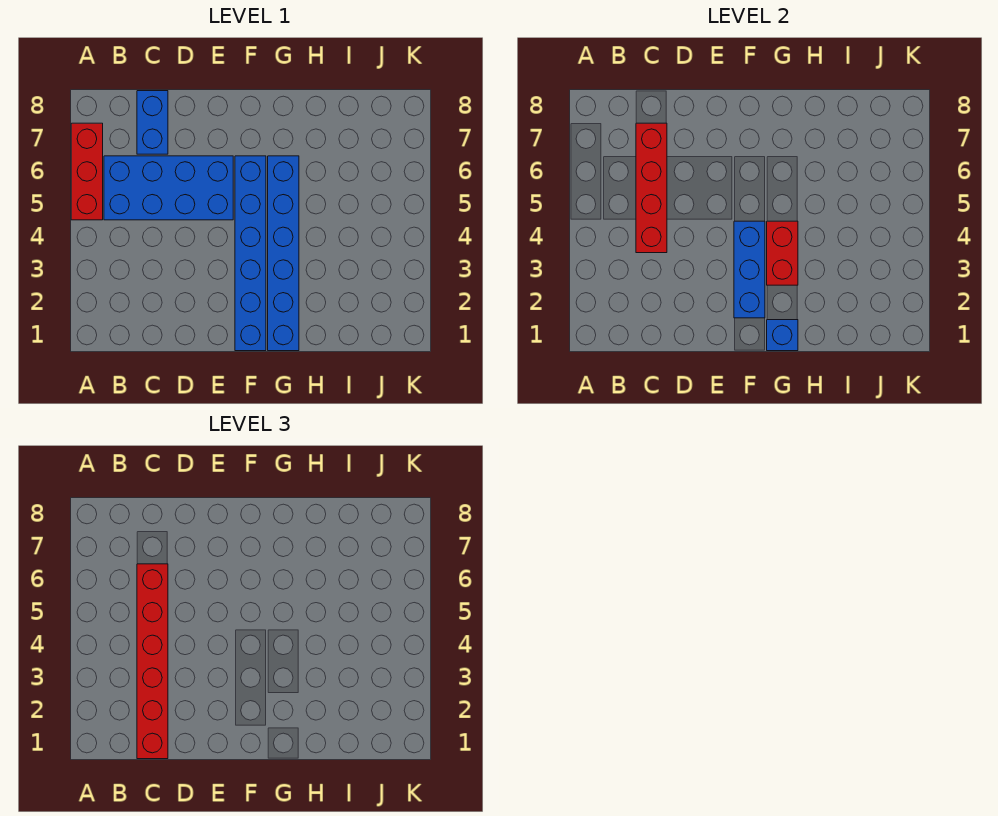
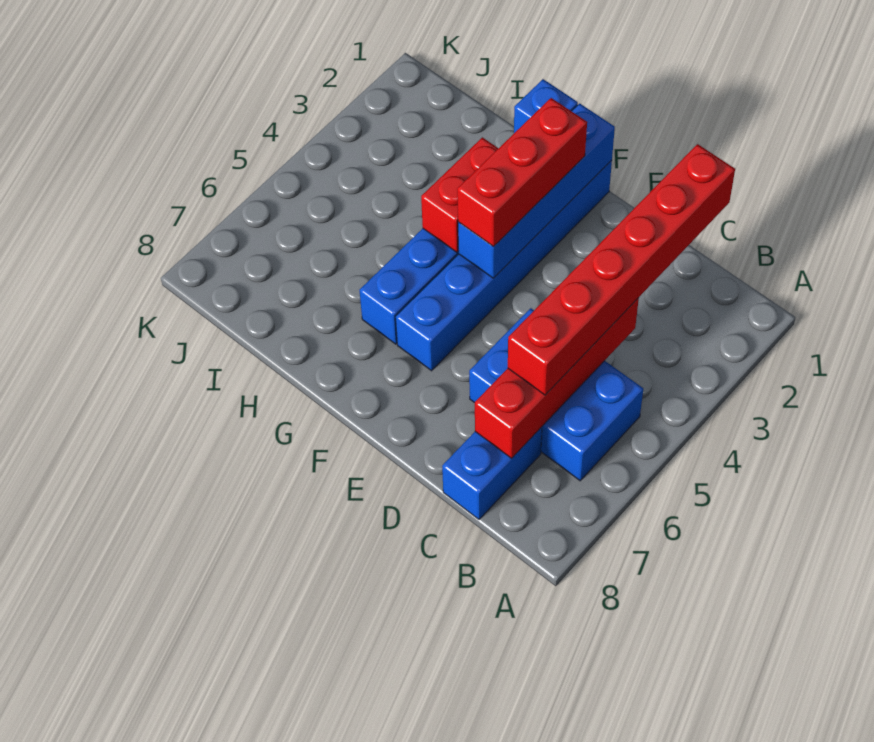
red 1x3 brick [71,123,103,220] -> red 1x3 brick moved to [457,98,587,247]
blue 2x4 brick [104,156,233,220] -> blue 2x3 brick [469,308,643,481]
blue 1x3 brick [734,221,765,318] -> blue 1x4 brick [458,103,615,278]

